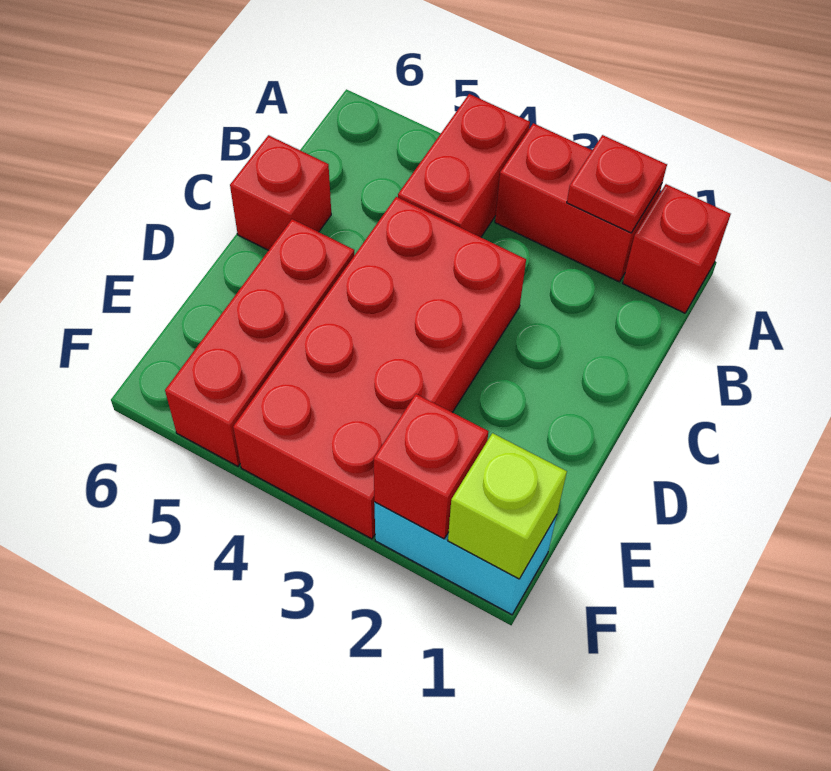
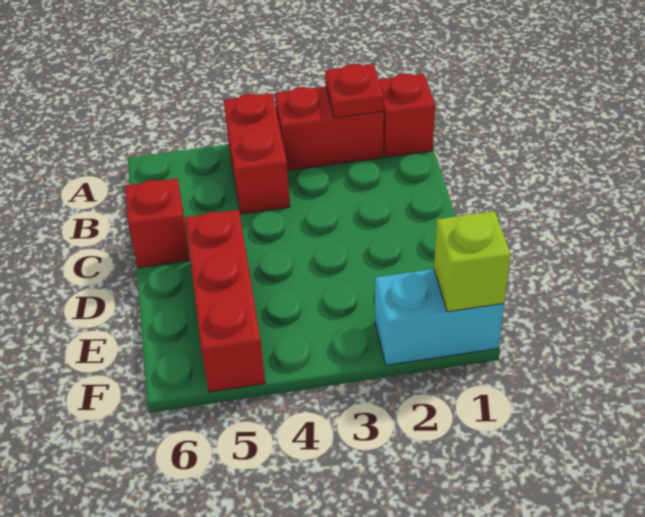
red 2x4 brick [233,197,526,539] -> none
red 1x1 brick [374,394,488,539] -> none

